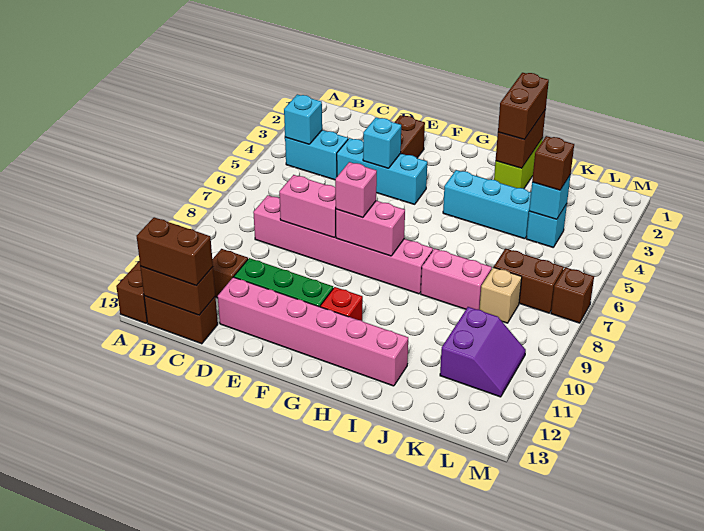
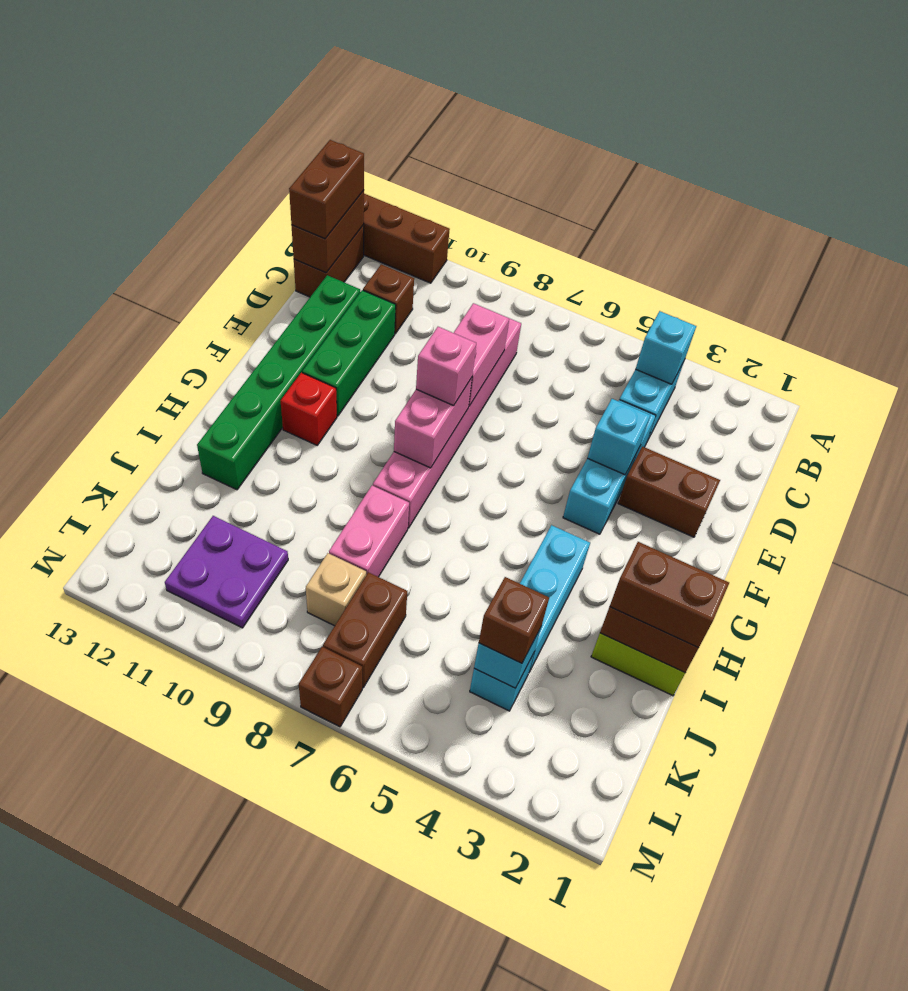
pink 1x6 brick [218,277,408,386] -> green 1x6 brick [197,275,360,490]
purple 2x2 slope [440,307,526,397] -> purple 2x2 plate [165,516,288,628]

